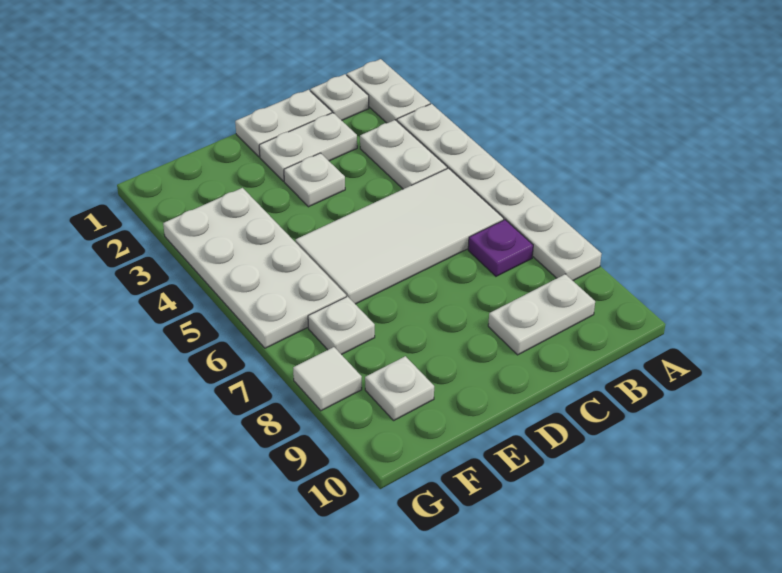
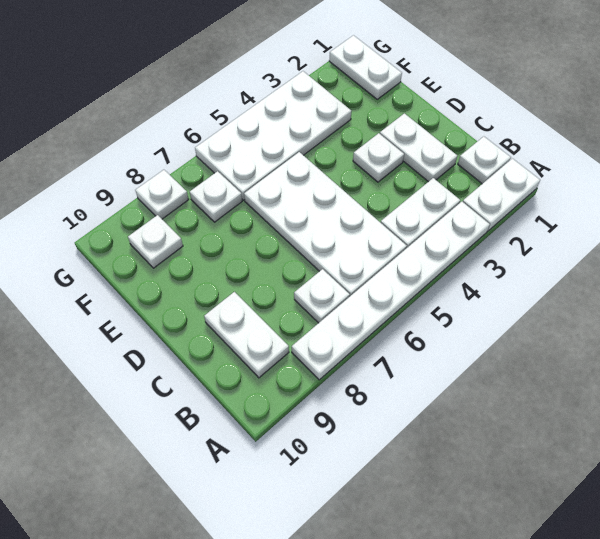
white 2x4 tile [295,168,504,304] -> white 2x4 plate [244,152,407,297]
purple 1x1 plate [468,220,533,276] -> white 1x1 plate [294,269,350,323]
white 1x2 plate [235,90,332,157] -> white 1x2 plate moved to [329,35,402,99]
white 1x1 tile [293,347,362,411] -> white 1x1 plate [135,170,189,219]

